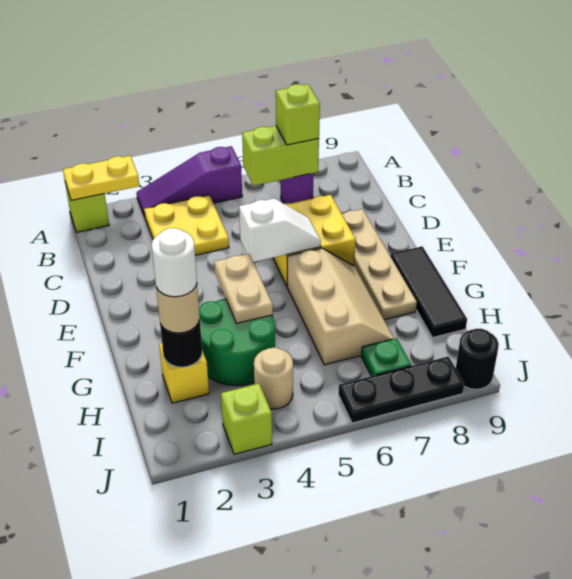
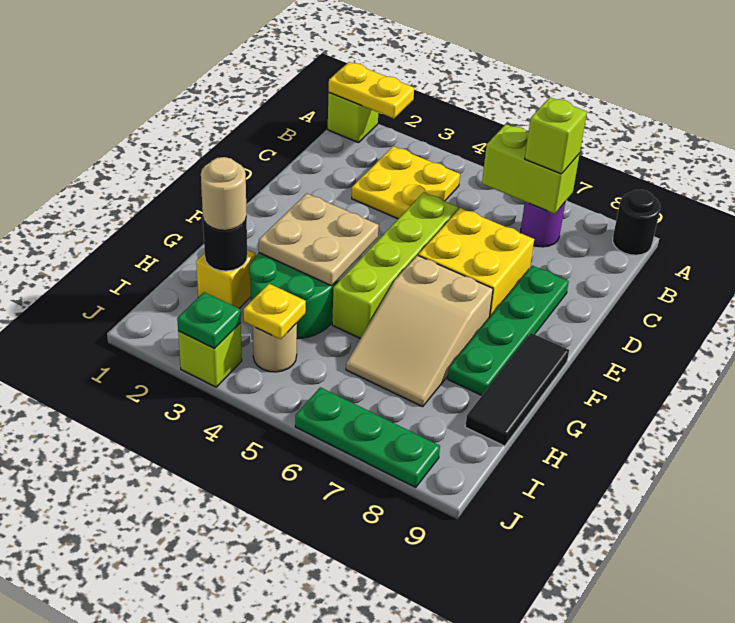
purple 1x3 slope [137,146,242,217] -> none
none -> lime 1x4 brick [332,192,459,339]
tan 1x4 plate [342,209,417,320] -> green 1x4 plate [448,266,569,395]
white 1x2 slope [239,198,321,262] -> none
tan 1x2 plate [214,254,273,323] -> tan 2x2 plate [259,194,379,286]
tan 2x3 slope [287,248,394,365] -> tan 2x3 slope turned to [346,255,493,407]
white 1x1 round brick [151,228,197,297] -> none
none -> yellow 1x1 plate [244,284,306,339]
green 1x1 plate [361,338,411,376] -> green 1x1 plate moved to [177,292,241,348]
black 1x3 plate [338,357,464,423] -> green 1x3 plate [295,387,440,487]
black 1x1 round brick [456,329,499,389] -> black 1x1 round brick moved to [613,190,660,255]

